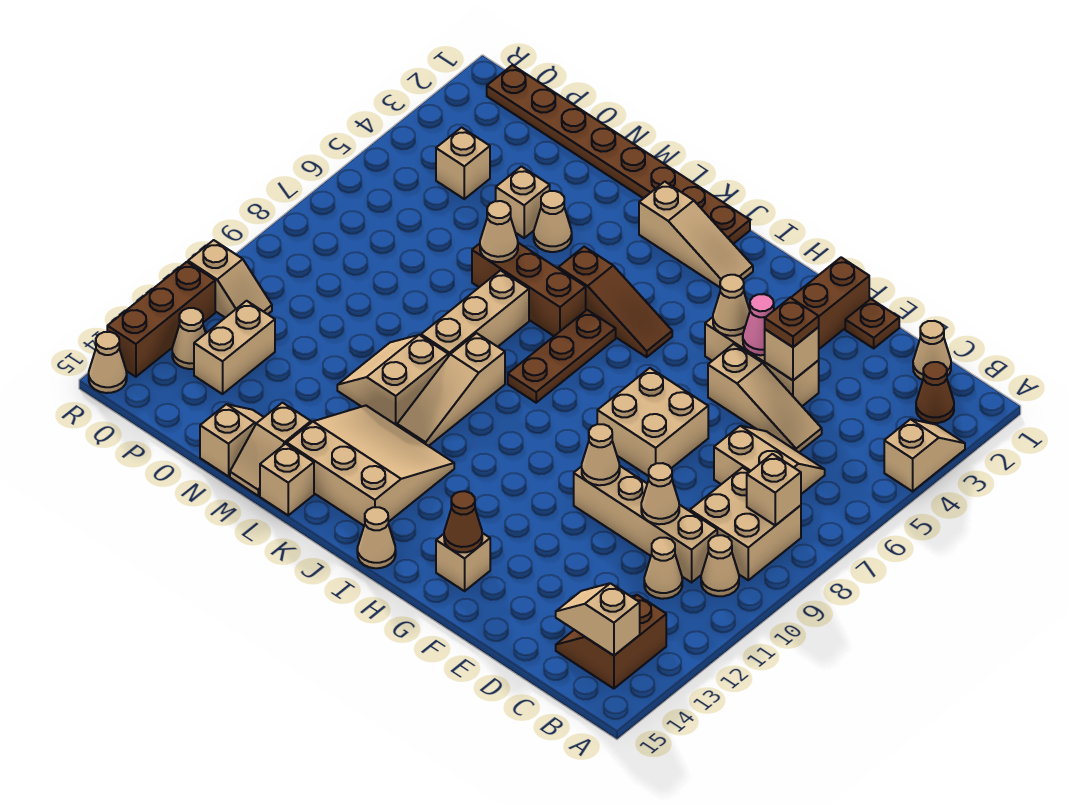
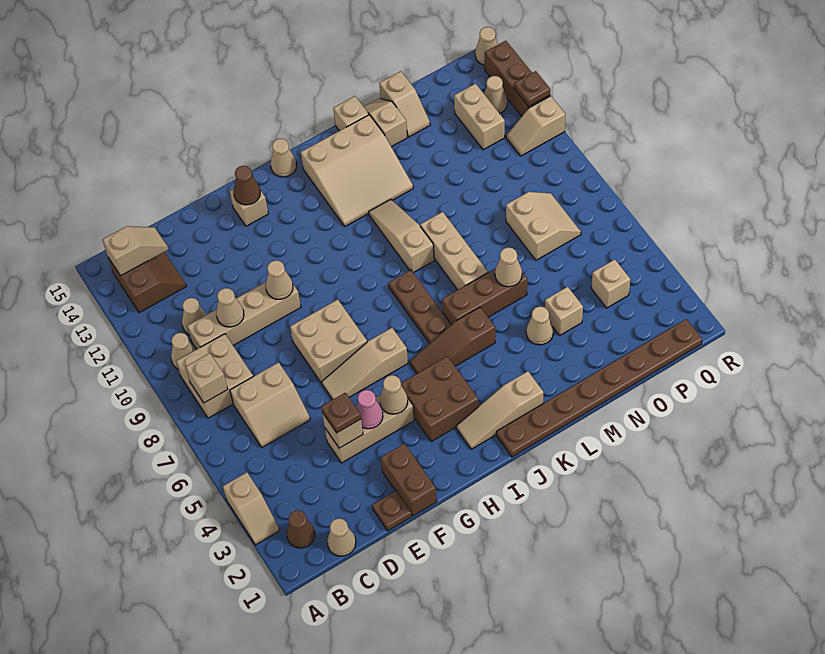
tan 1x3 slope [708,344,822,452] -> tan 1x3 slope moved to [322,328,408,400]
none -> brown 2x2 brick [401,356,479,442]
tan 2x2 slope [337,335,448,425] -> tan 2x2 slope moved to [506,192,581,260]
none -> brown 1x1 plate [514,71,550,107]

